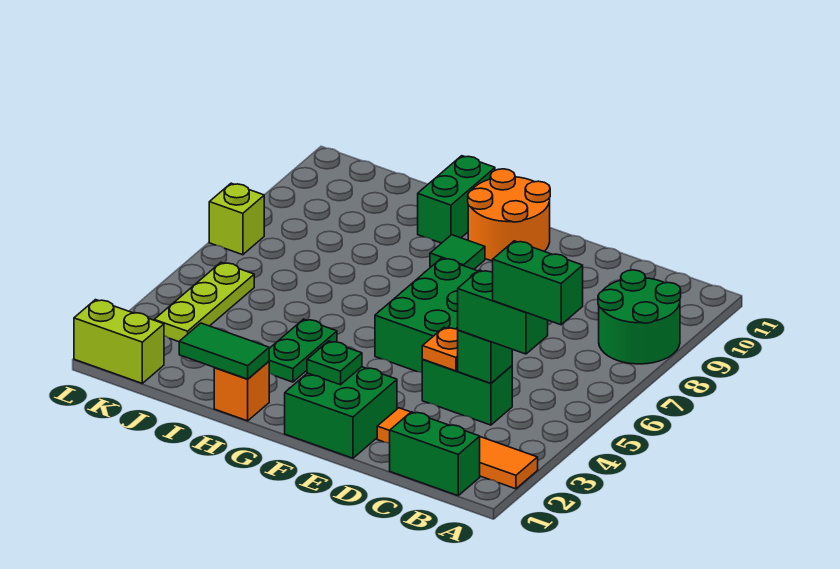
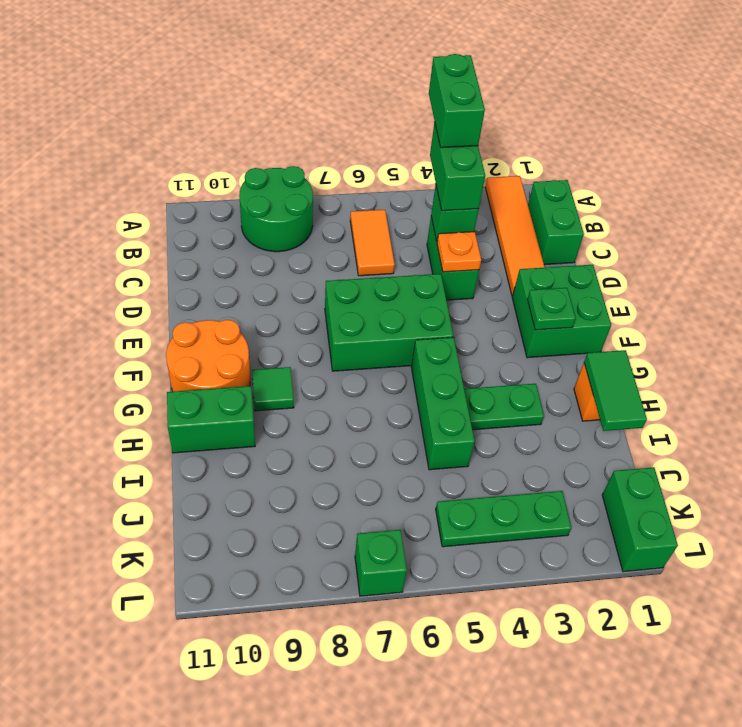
none -> orange 1x2 tile [350,210,395,276]
none -> green 1x3 brick [411,337,475,470]
lime 1x2 brick [74,300,164,383] -> green 1x2 brick [602,467,678,572]
lime 1x3 plate [155,262,254,342] -> green 1x3 plate [436,491,571,547]
lime 1x1 brick [209,183,264,255] -> green 1x1 brick [355,530,407,596]

